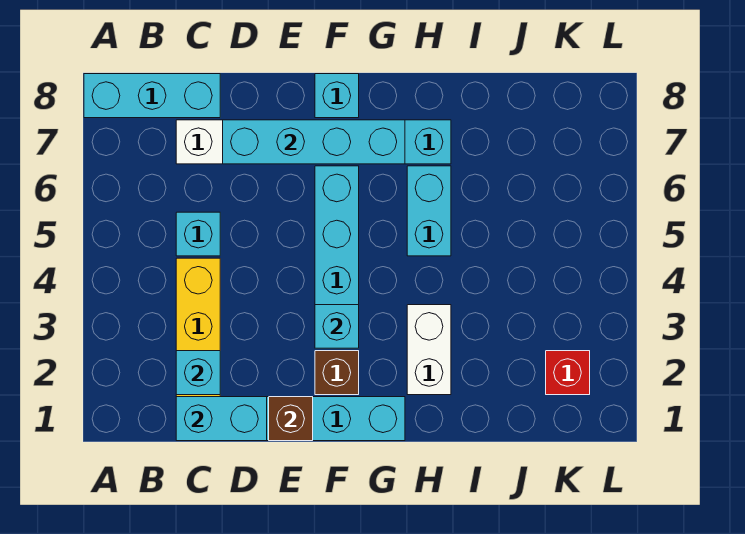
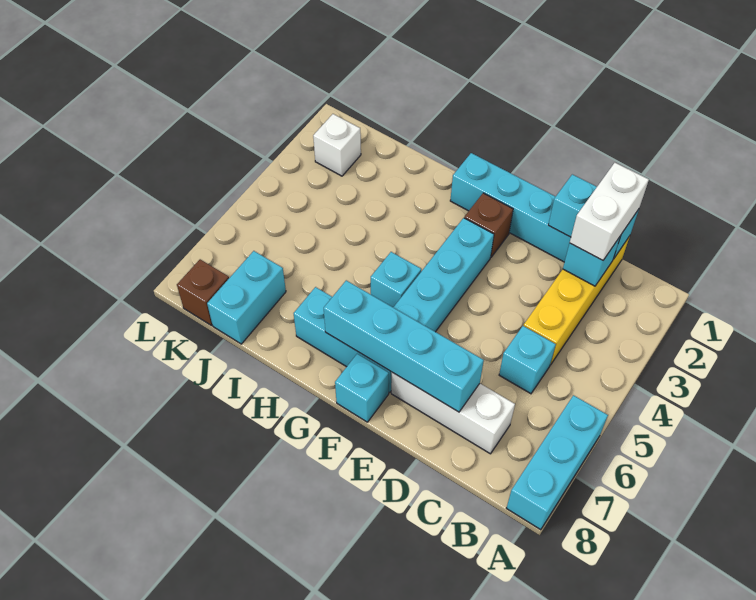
cyan 1x3 brick [84,74,220,118] -> cyan 1x3 brick turned to [507,395,608,530]
brown 1x1 brick [269,397,313,441] -> brown 1x1 brick moved to [177,259,229,325]
cyan 1x1 brick [315,305,359,348] -> cyan 1x1 brick moved to [371,252,421,307]
white 1x2 brick [407,305,451,395] -> white 1x2 brick moved to [570,163,649,260]
cyan 1x2 brick [407,166,451,256] -> cyan 1x2 brick moved to [207,251,286,344]
red 1x1 brick [546,351,590,395] -> white 1x1 brick [313,114,361,176]

